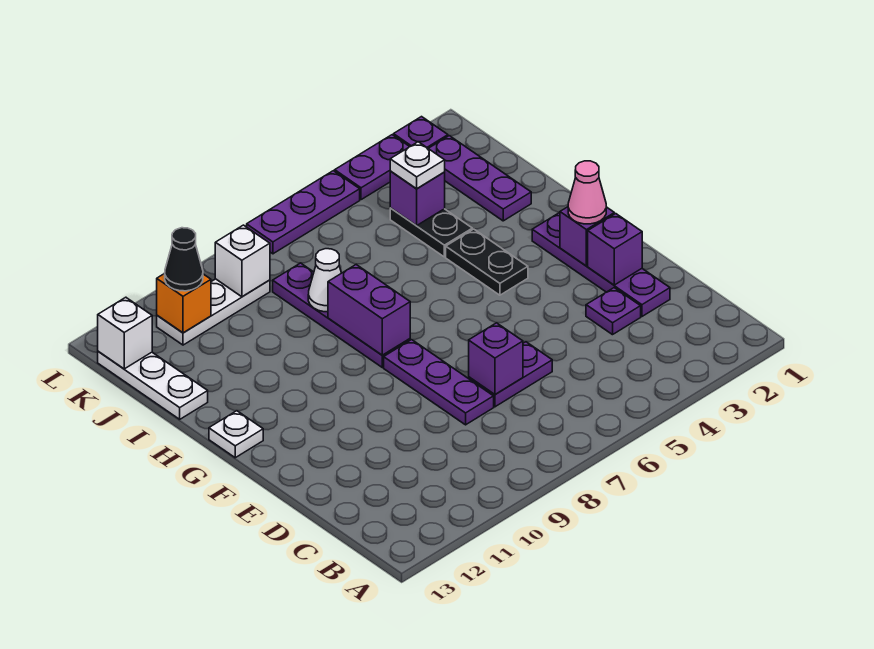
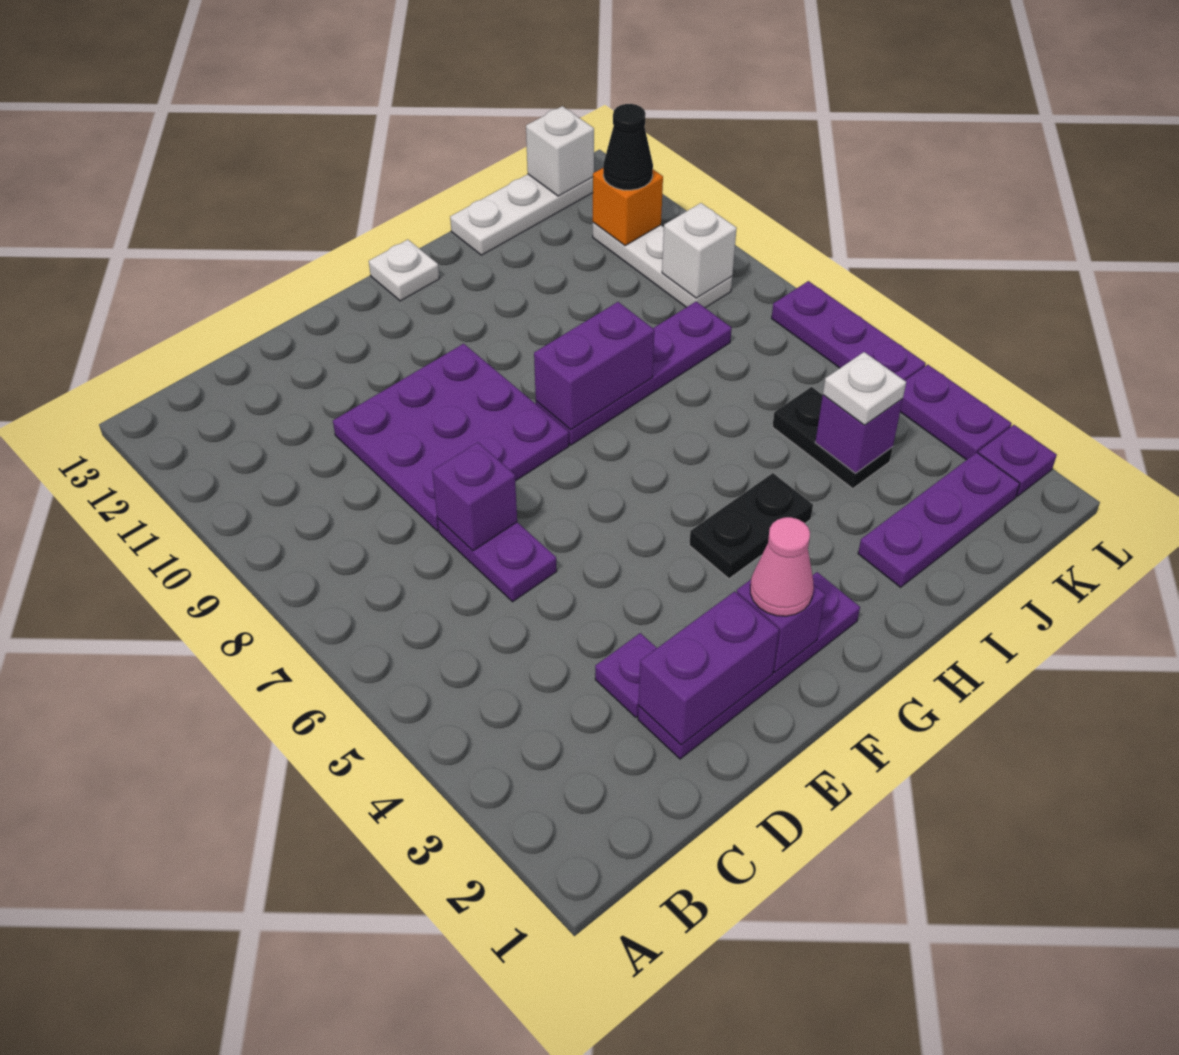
purple 1x3 plate [384,340,494,425] -> purple 3x3 plate [333,344,569,531]
purple 1x1 brick [588,214,642,285] -> purple 1x2 brick [639,591,779,745]
black 1x2 plate [390,208,472,257] -> black 1x2 plate turned to [772,387,893,489]
white 1x1 cone [308,249,341,312] -> none

